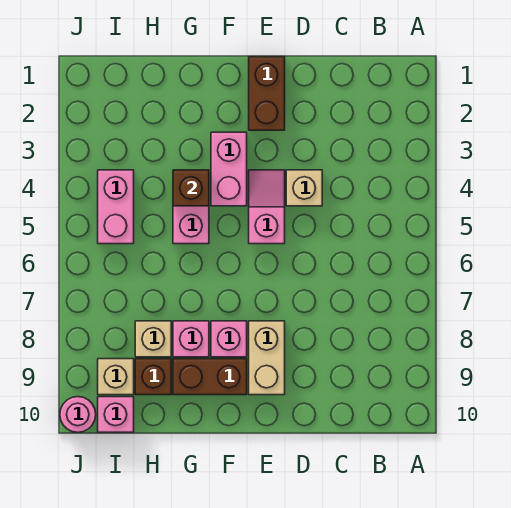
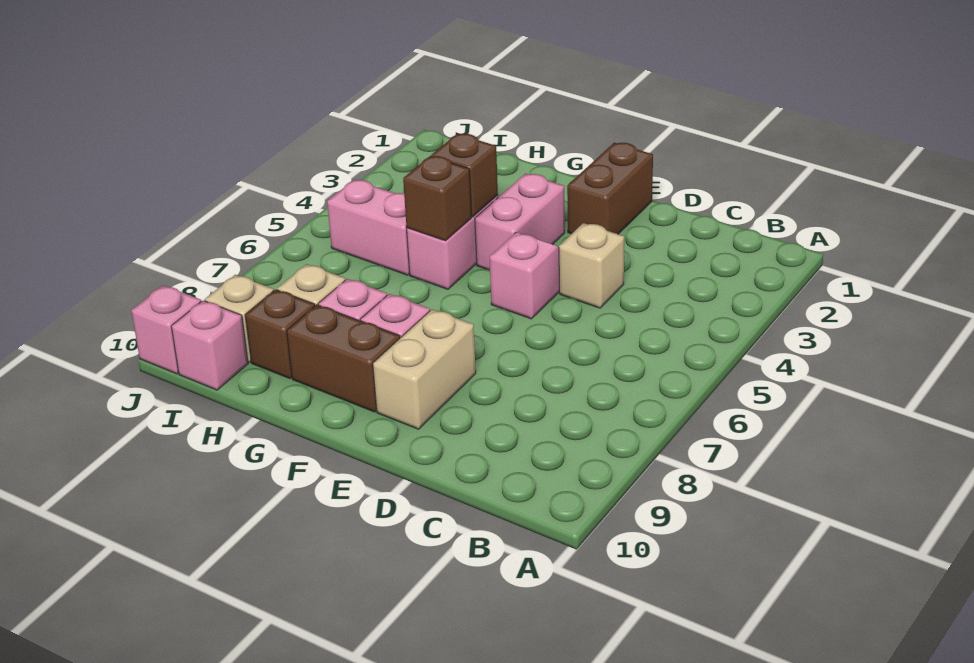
none -> brown 1x1 brick [403,156,471,241]
pink 1x2 brick [98,170,134,244] -> pink 1x2 brick turned to [327,180,410,275]
pink 1x1 round brick [60,397,96,432] -> pink 1x1 brick [131,285,201,374]

